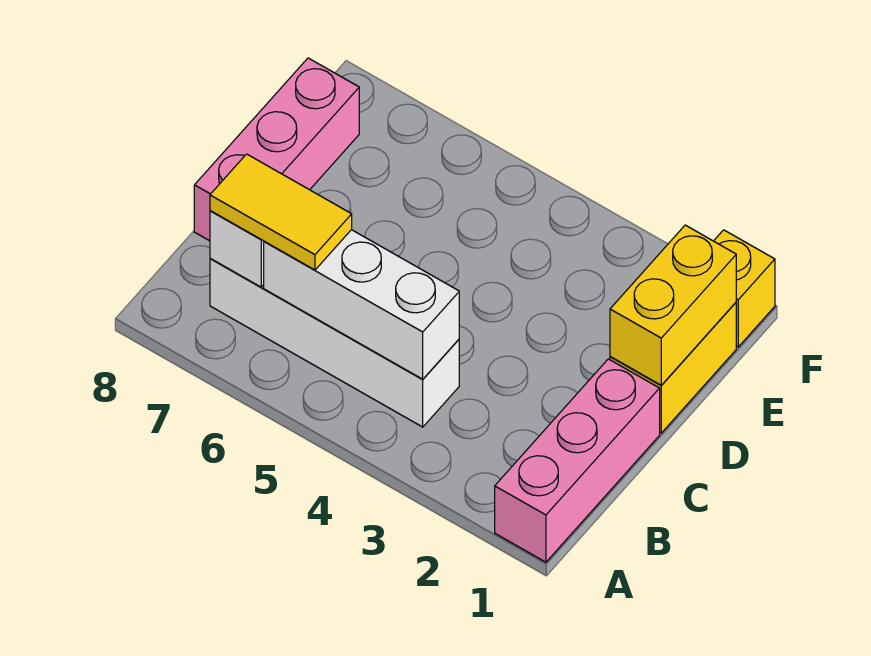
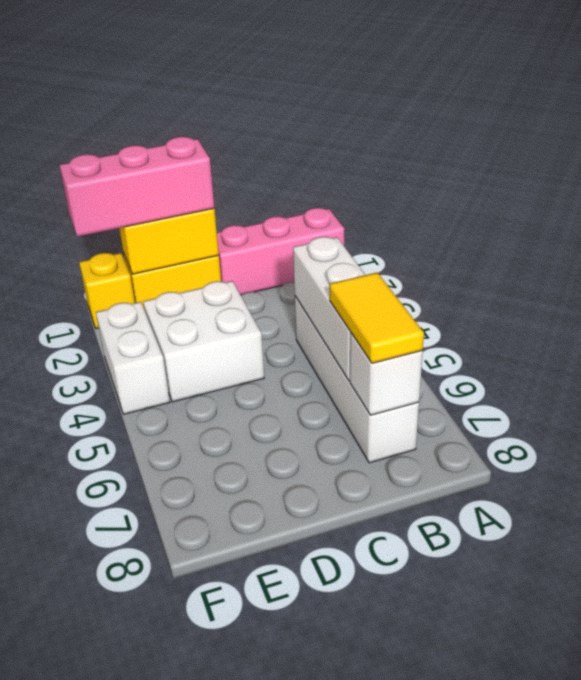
pink 1x3 brick [194,58,359,241] -> pink 1x3 brick moved to [60,137,214,237]
none -> white 2x2 brick [143,281,264,402]
none -> white 1x2 brick [96,302,170,414]

